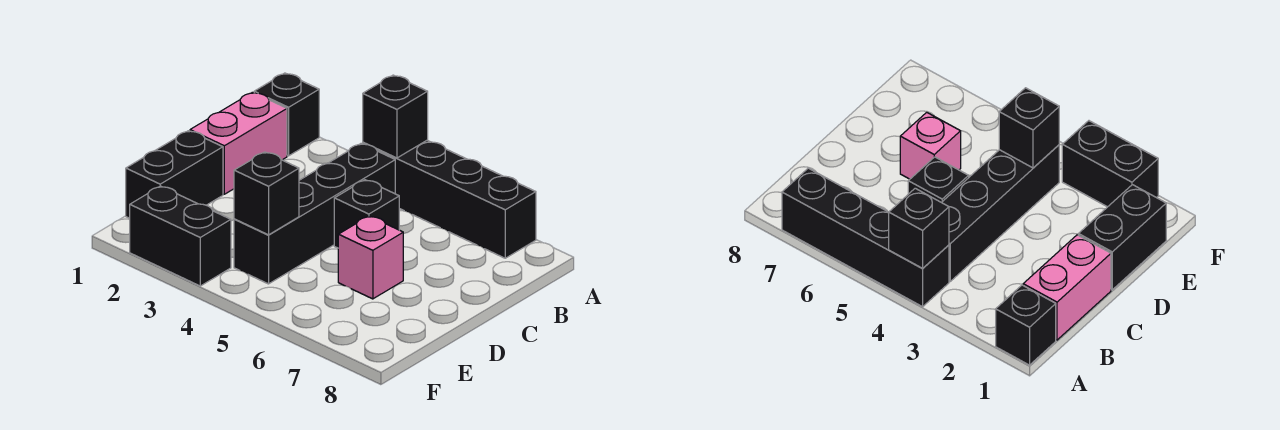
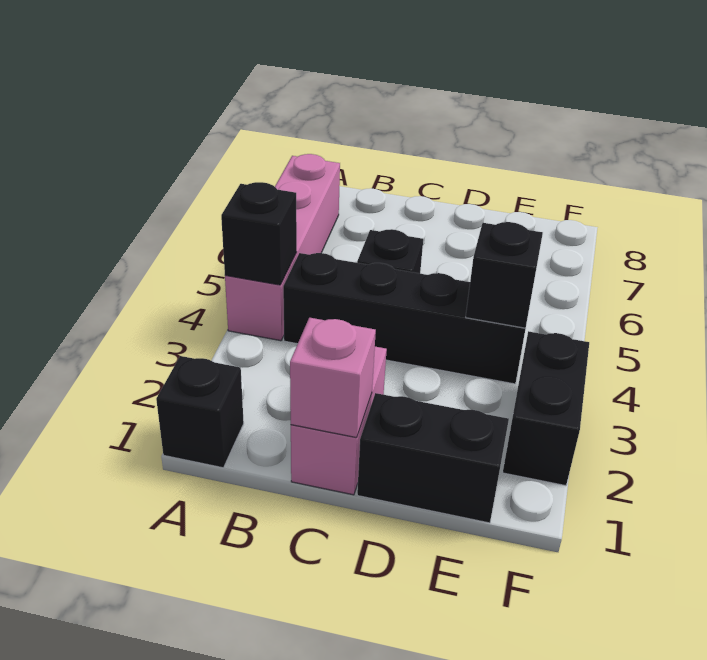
black 1x4 brick [363,140,536,258] -> pink 1x4 brick [225,154,340,341]
pink 1x2 brick [190,92,287,194] -> pink 1x2 brick turned to [291,347,387,495]
pink 1x1 brick [338,216,403,299] -> pink 1x1 brick moved to [290,318,376,438]

